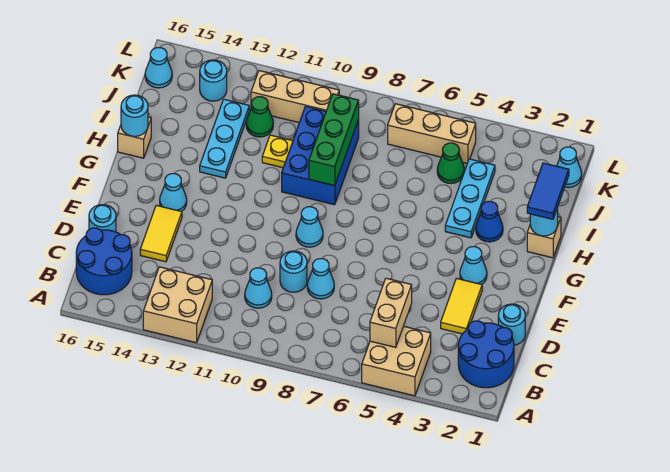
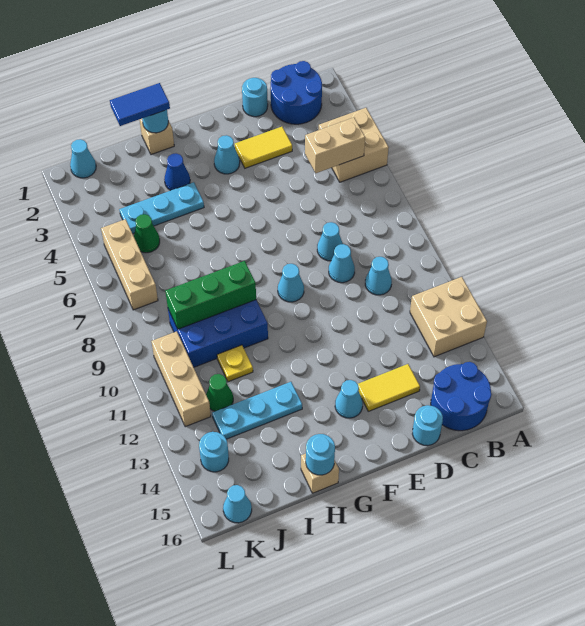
cyan 1x1 round brick [280,251,307,292] -> cyan 1x1 cone [329,244,355,283]

